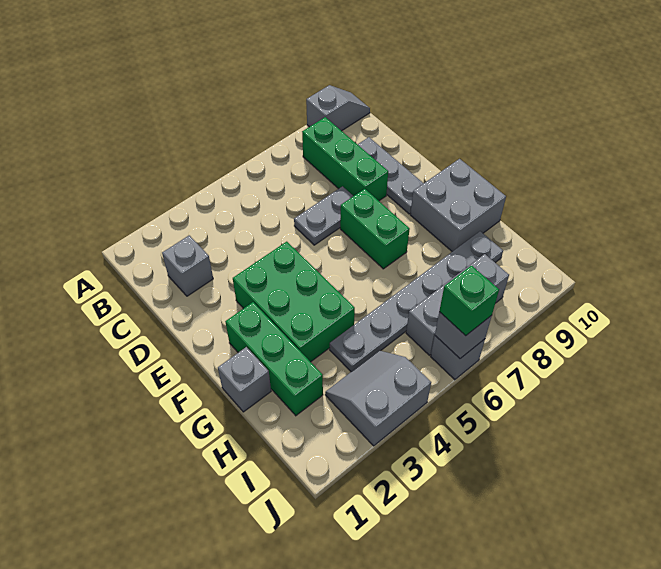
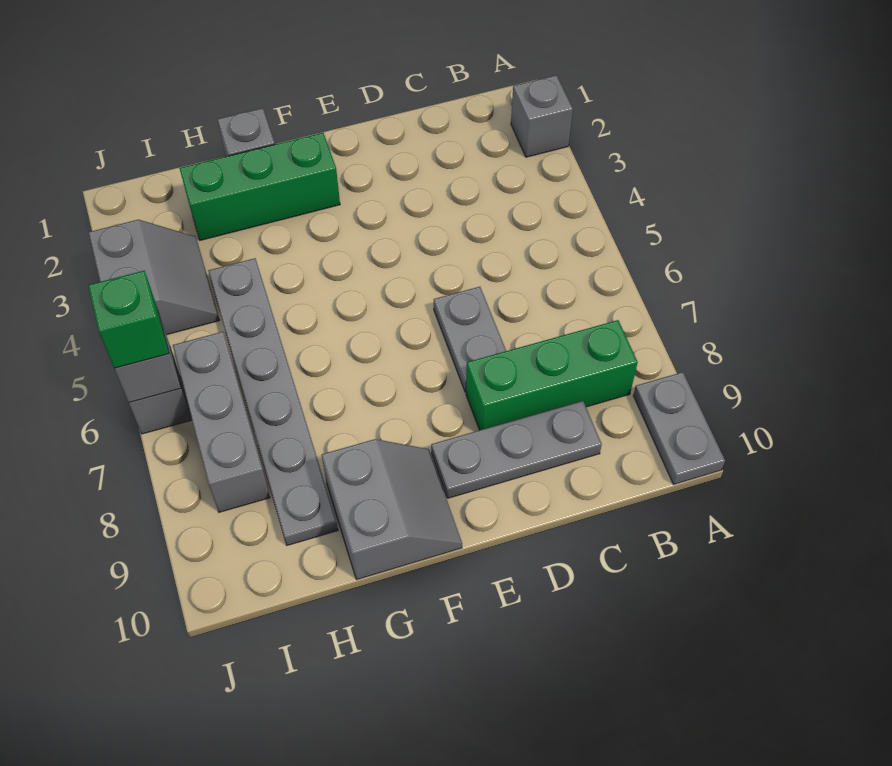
grey 1x2 slope [306,85,370,131] -> grey 1x2 plate [633,372,725,484]
grey 1x1 brick [162,235,213,296] -> grey 1x1 brick moved to [511,75,573,157]
green 2x3 brick [233,242,355,362] -> none
green 1x2 brick [340,189,410,269] -> none
grey 2x2 brick [410,159,506,252] -> grey 2x2 slope [322,439,462,580]

